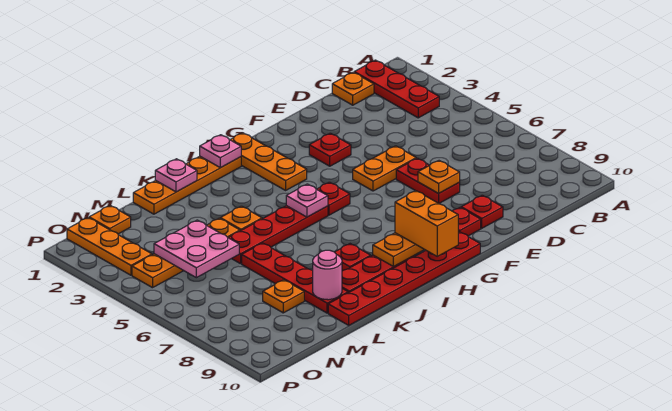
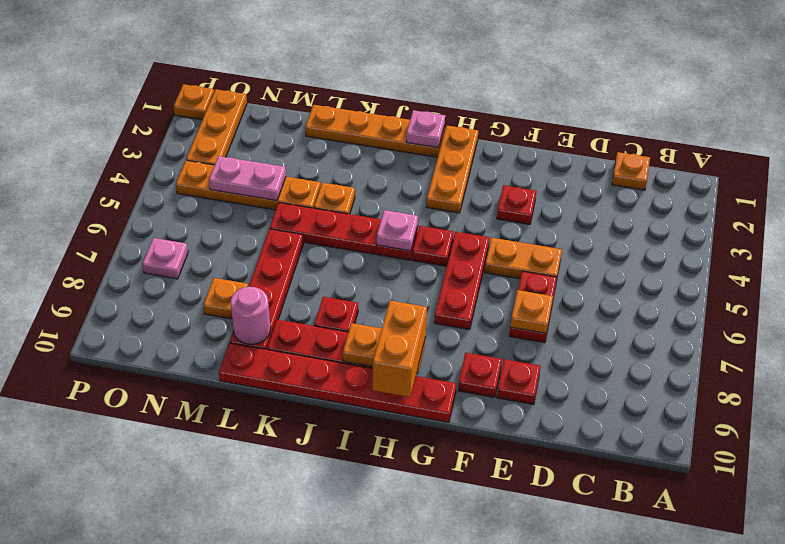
red 1x3 plate [354,60,439,118] -> red 1x3 plate moved to [434,232,489,330]
pink 1x1 plate [155,159,197,192] -> pink 1x1 plate moved to [142,238,188,279]
pink 2x2 plate [154,220,239,278] -> pink 1x2 plate [209,156,286,201]
orange 1x1 plate [89,206,131,234] -> orange 1x1 plate moved to [174,84,214,120]

